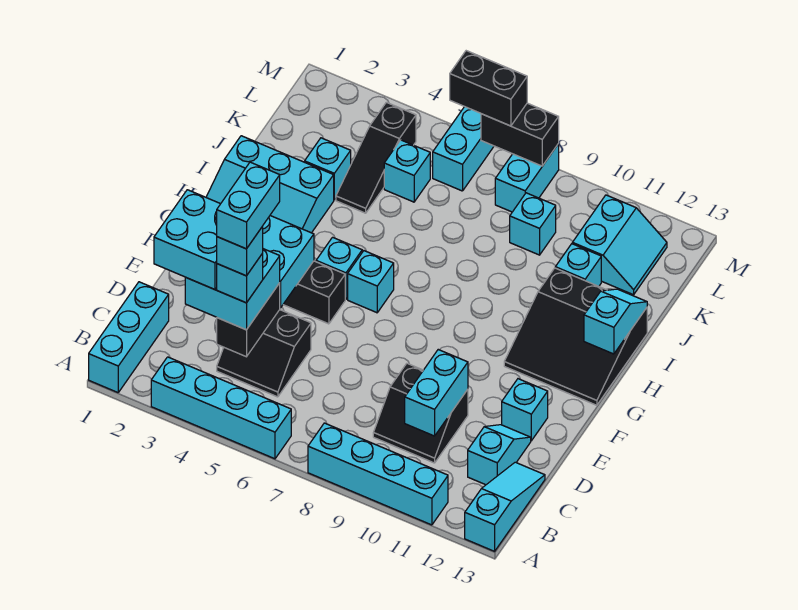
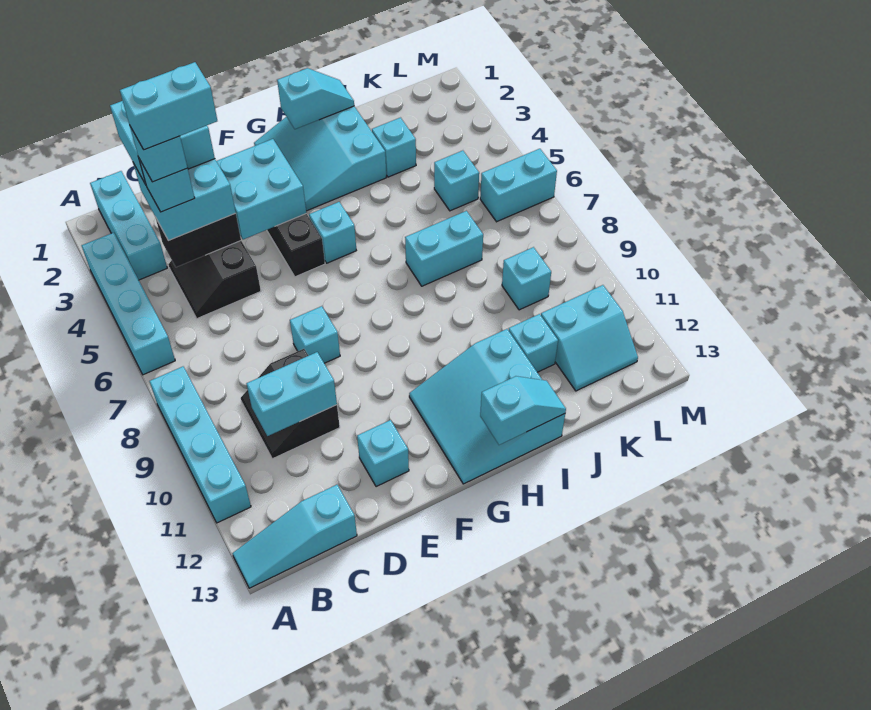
cyan 1x3 brick [89,282,169,392] -> cyan 1x3 brick turned to [90,171,167,280]
cyan 1x3 slope [465,462,545,551] -> cyan 1x3 slope turned to [232,485,357,588]
cyan 1x2 slope [468,425,531,485] -> cyan 1x2 slope moved to [277,68,354,129]
cyan 1x1 brick [348,251,394,313] -> cyan 1x1 brick moved to [290,306,340,363]
black 3x3 slope [504,268,647,405] -> cyan 3x3 slope [409,329,565,484]
black 1x3 slope [336,102,416,213] -> none
cyan 1x2 brick [495,144,559,212] -> cyan 1x2 brick moved to [405,211,483,286]
black 1x2 brick [450,51,527,126] -> none
black 1x2 brick [481,103,559,166] -> none

